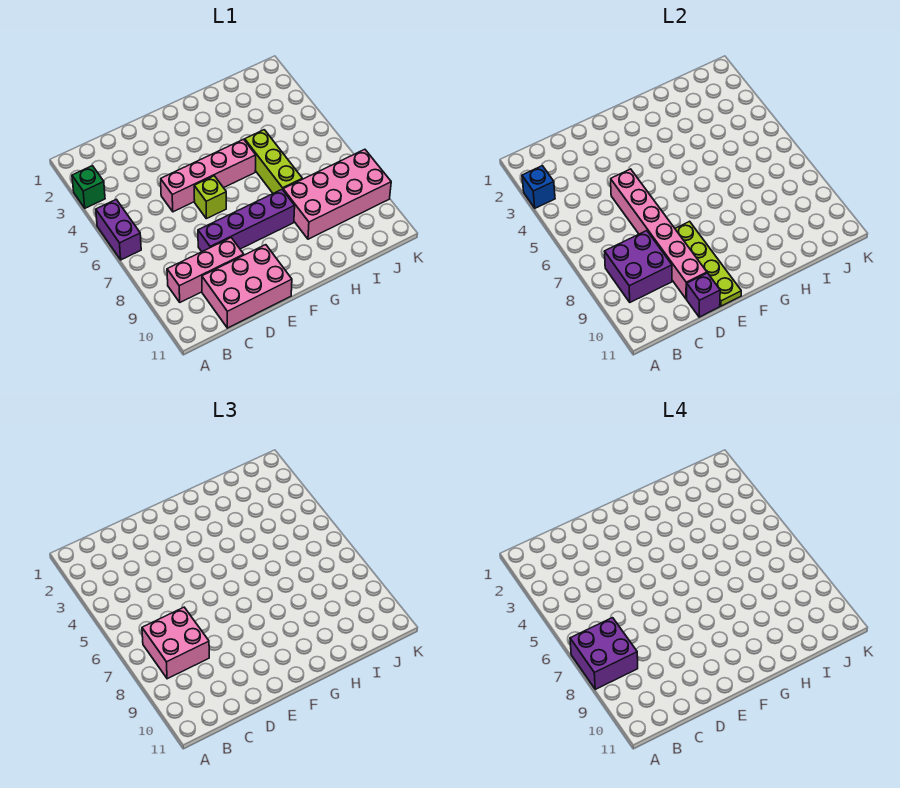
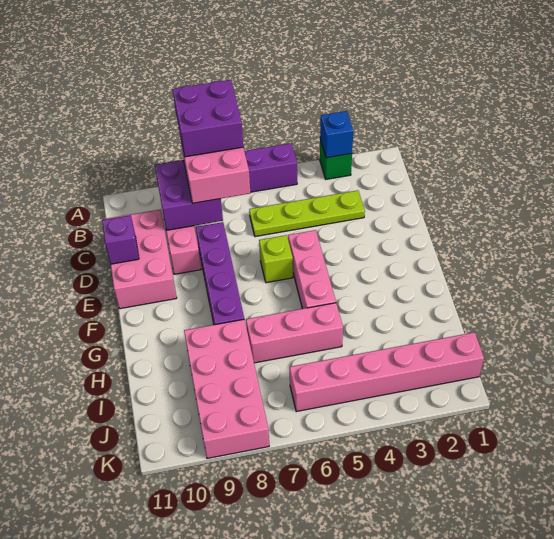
pink 1x4 brick [161,139,256,212] -> pink 1x3 brick [288,230,336,309]
pink 1x6 brick [611,169,707,299] -> pink 1x6 brick moved to [290,332,484,412]
lime 1x4 plate [675,221,741,306] -> lime 1x4 plate moved to [249,190,365,237]
lime 1x3 brick [245,130,302,193] -> pink 1x3 brick [246,303,343,363]

